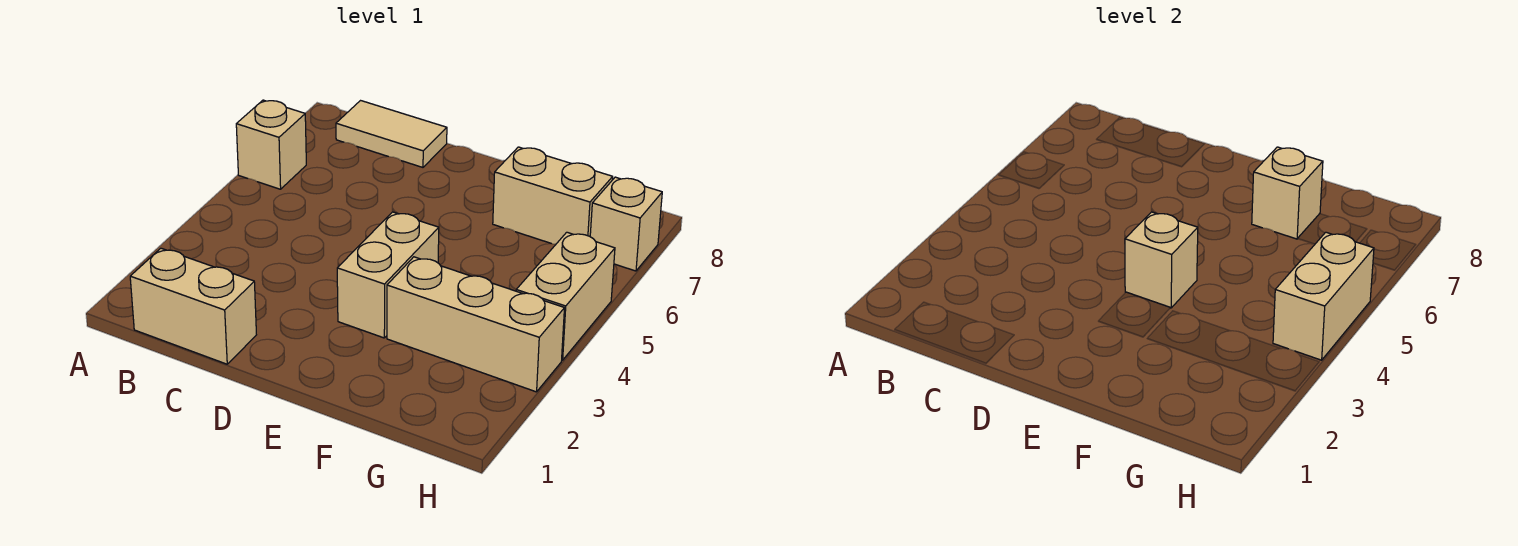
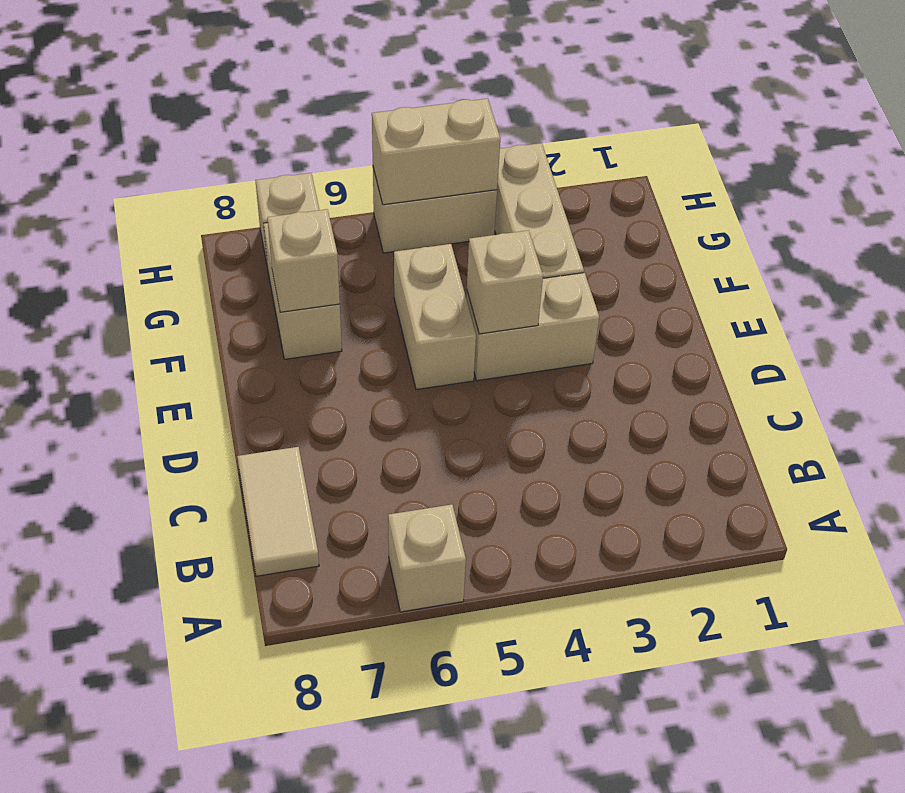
tan 1x2 brick [130,248,256,364] -> tan 1x2 brick moved to [394,244,476,390]

